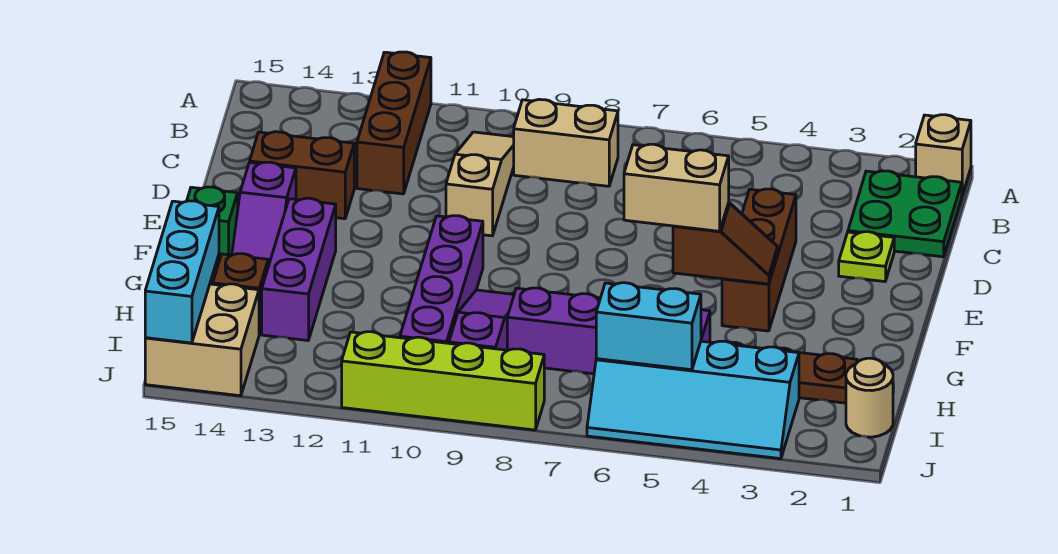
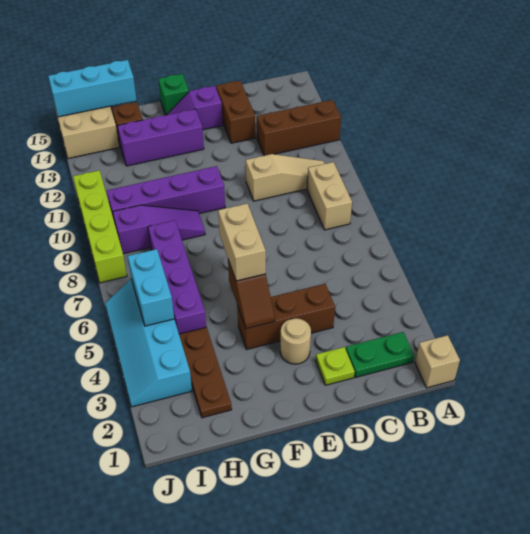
green 2x2 plate [848,171,962,257] -> green 1x2 plate [346,332,414,377]
tan 1x1 round brick [846,358,893,437] -> tan 1x1 round brick moved to [280,318,311,364]

